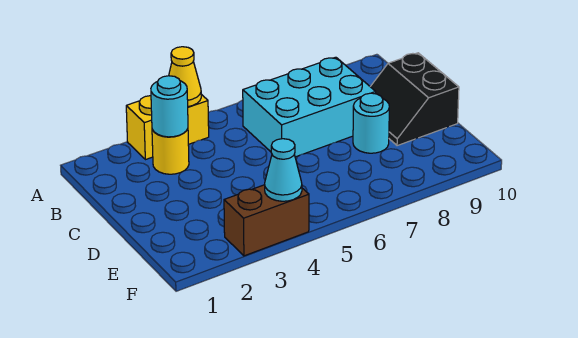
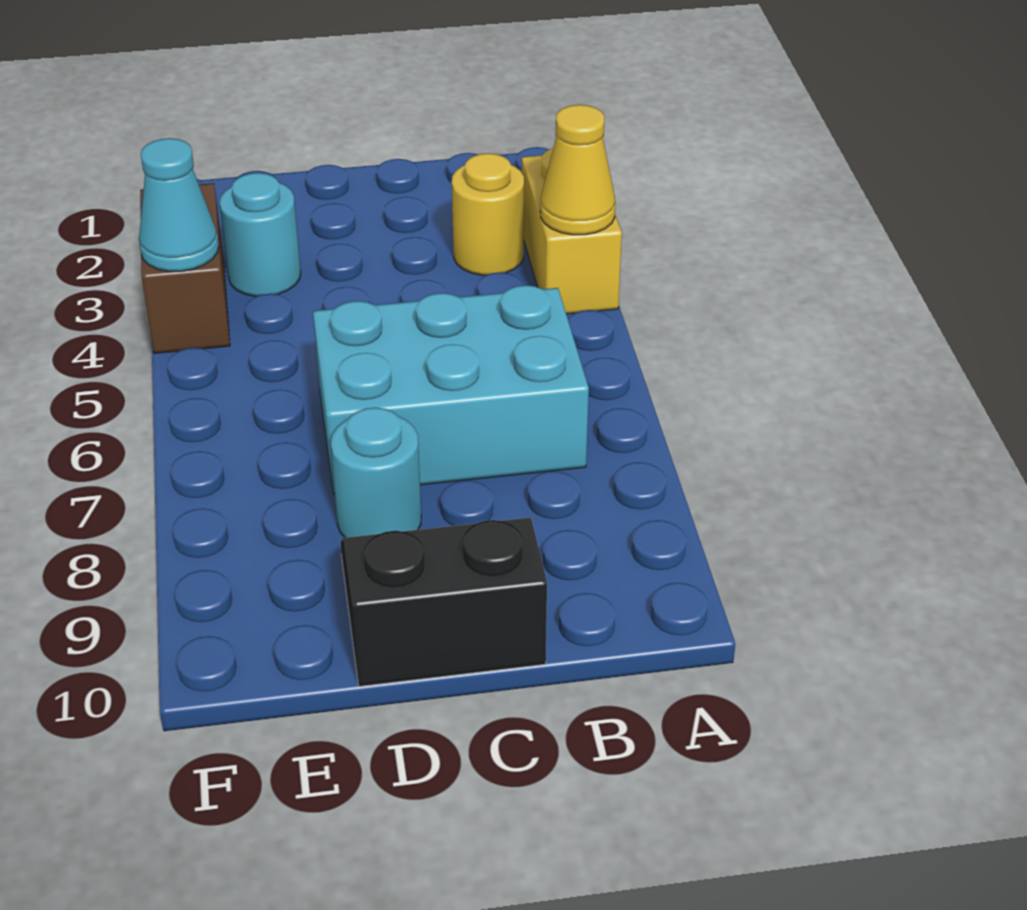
cyan 1x1 round brick [151,76,188,137] -> cyan 1x1 round brick moved to [220,173,301,296]
cyan 2x3 brick [243,57,376,157] -> cyan 2x3 brick turned to [313,285,589,494]

